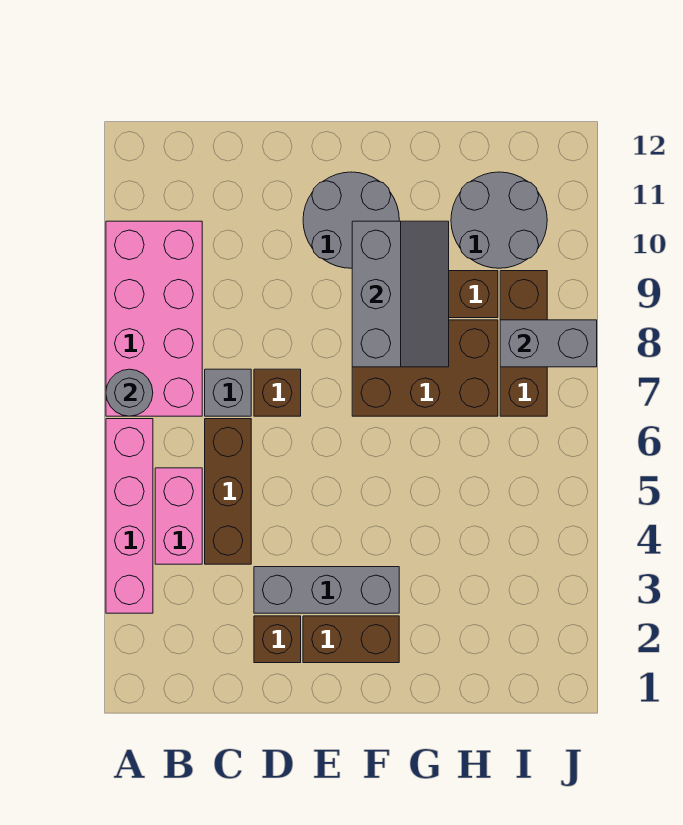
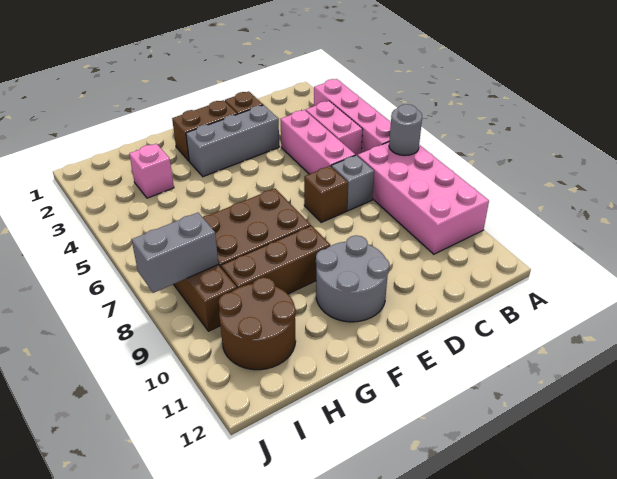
brown 1x3 brick [205,419,251,564] -> pink 1x3 brick [281,110,355,174]
grey 2x3 slope [352,221,449,367] -> none
none -> pink 1x1 brick [129,144,174,198]
grey 2x2 round brick [451,172,547,268] -> brown 2x2 round brick [219,277,296,370]

